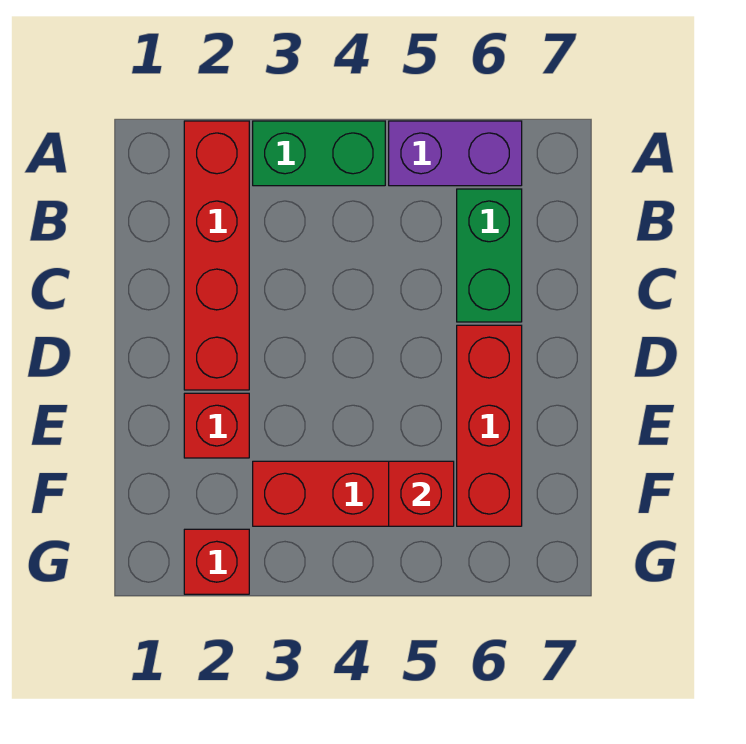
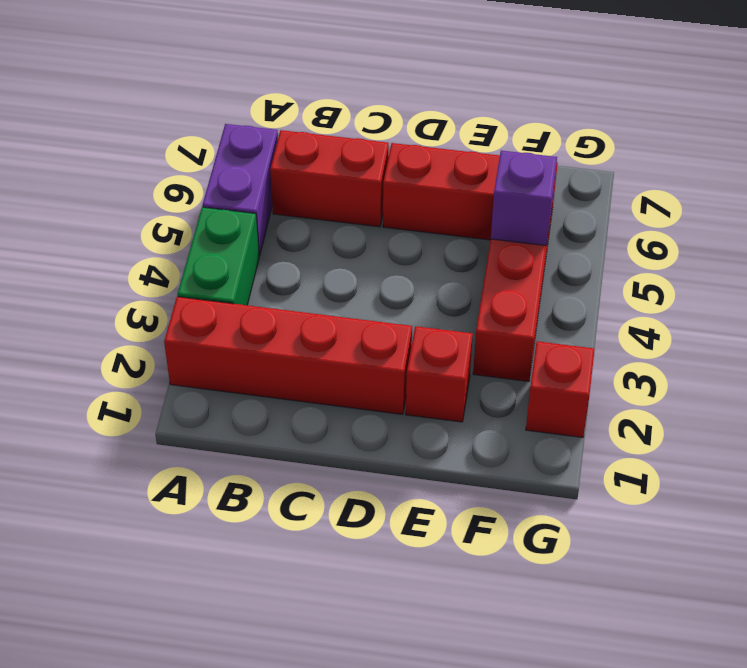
green 1x2 brick [457,189,522,322] -> red 1x2 brick [270,130,389,227]
red 1x1 brick [389,461,454,526] -> purple 1x1 brick [491,151,557,246]

